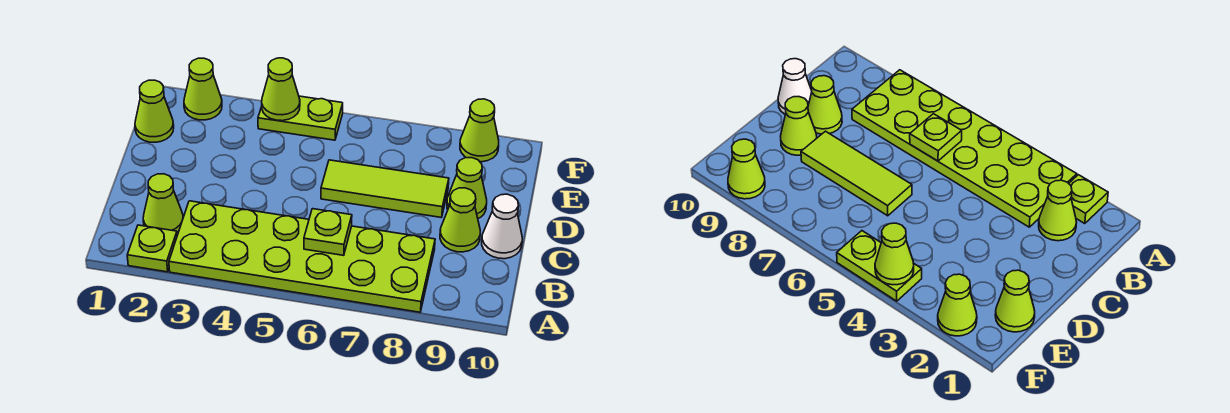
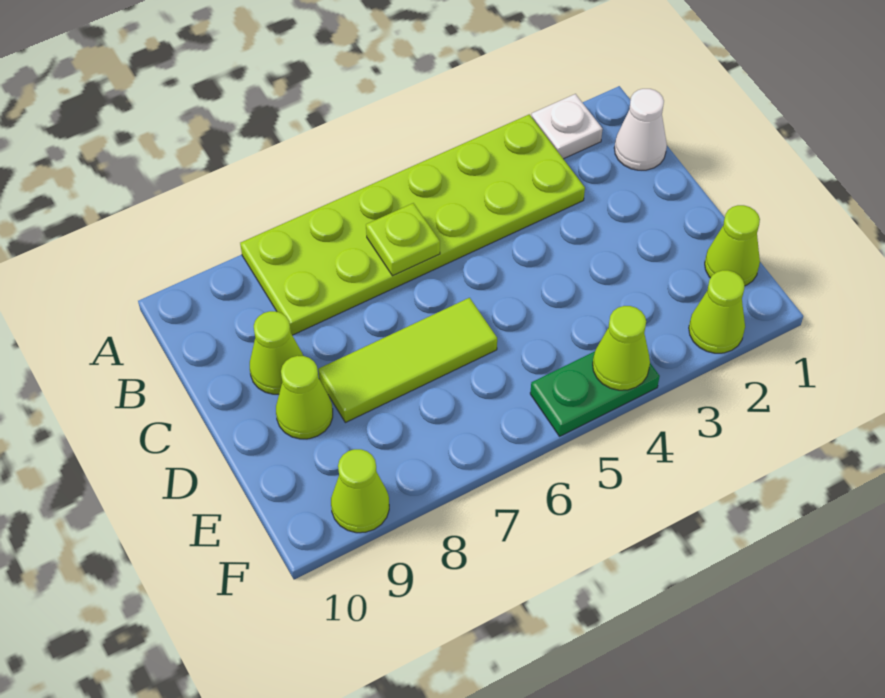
lime 1x1 plate [127,225,177,272] -> white 1x1 plate [531,94,603,159]
lime 1x1 cone [143,174,183,233] -> none
white 1x1 cone [482,194,522,259] -> white 1x1 cone moved to [614,89,667,170]
lime 1x2 plate [258,96,343,140] -> green 1x2 plate [530,351,660,436]

